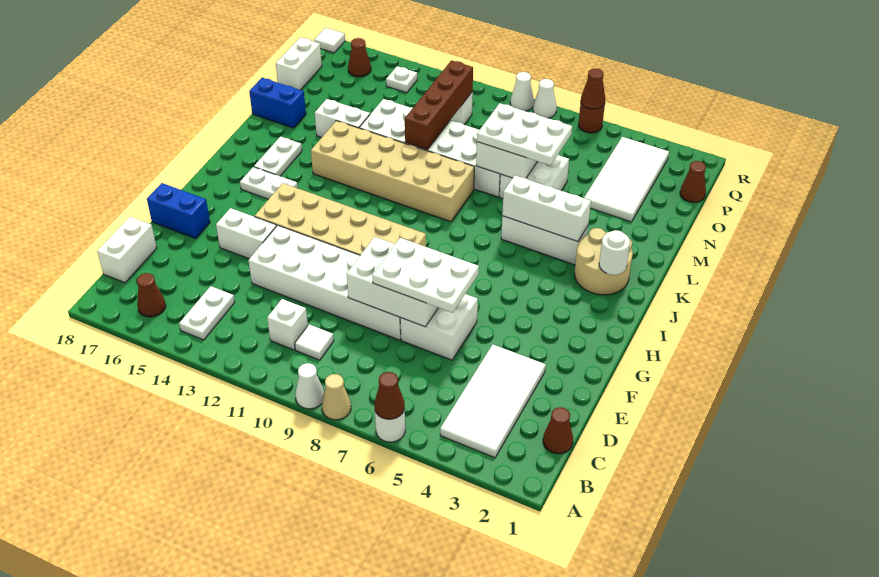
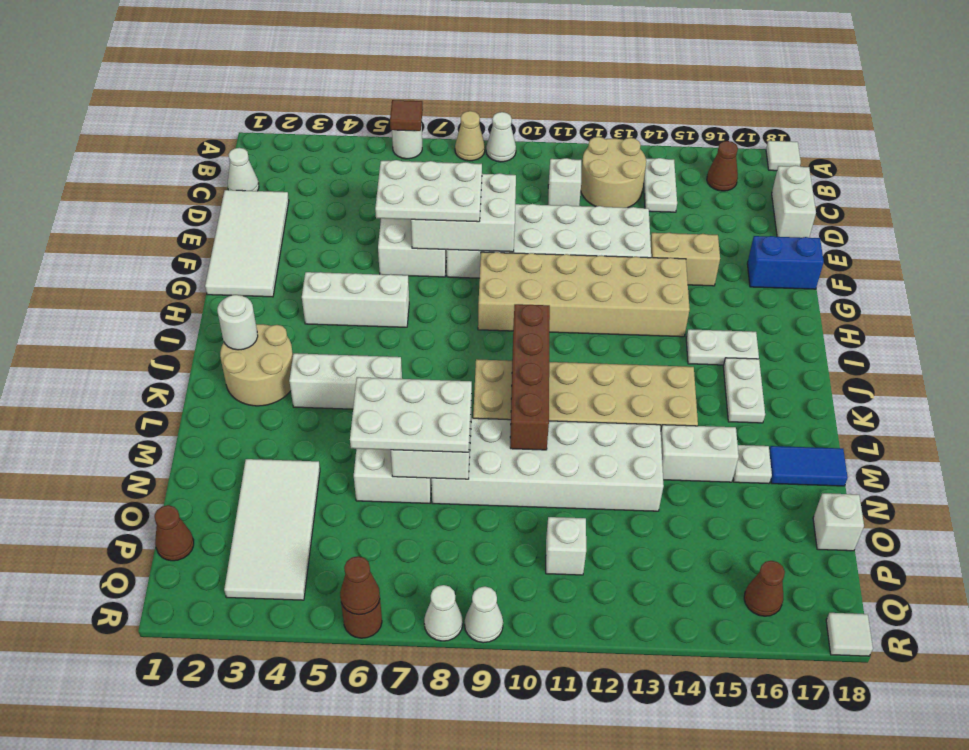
brown 1x1 cone [374,372,405,419] -> brown 1x1 tile [390,100,423,131]
white 2x4 tile [440,345,546,458] -> white 2x4 tile moved to [205,190,289,297]
none -> tan 2x2 round brick [581,137,646,208]
brown 1x1 cone [543,407,573,454] -> white 1x1 cone [228,148,259,191]
white 1x1 tile [295,324,334,360] -> white 1x1 tile moved to [766,141,801,171]
white 1x2 brick [216,208,276,259] -> tan 1x2 brick [650,233,720,286]
white 1x3 brick [502,176,591,242] -> white 1x3 brick moved to [302,272,409,327]
brown 1x4 brick [405,61,473,150] -> brown 1x4 brick moved to [510,304,550,450]
blue 1x2 brick [249,78,306,128] -> blue 1x2 tile [769,446,848,486]
white 1x2 brick [276,37,322,90] -> white 1x1 brick [813,493,864,551]
white 1x1 plate [386,66,417,93] -> white 1x1 plate moved to [733,445,772,484]

